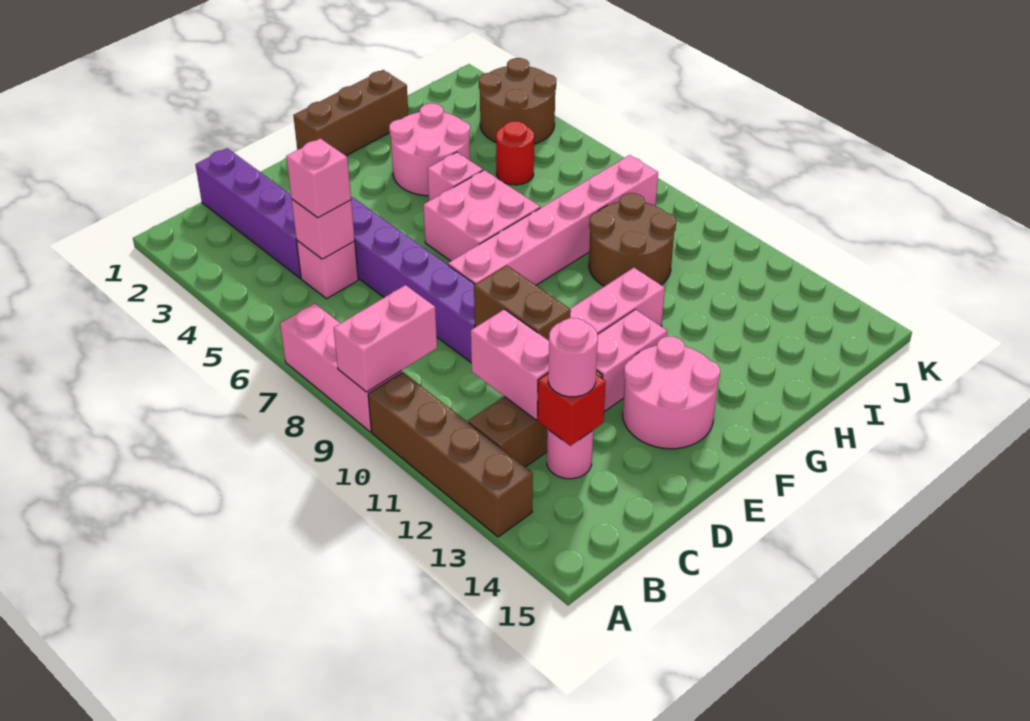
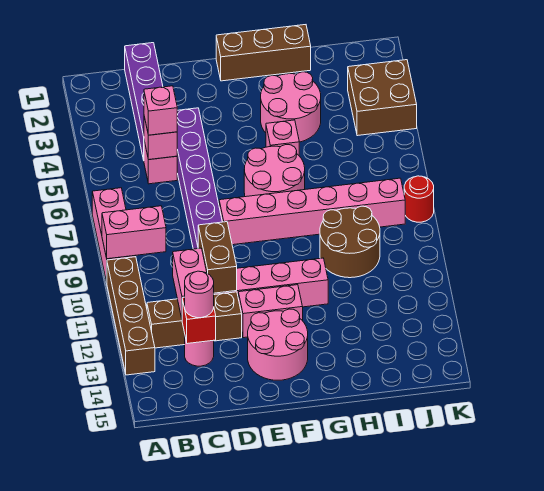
pink 2x2 brick [423,170,540,261] -> pink 2x2 round brick [244,145,305,197]
red 1x1 round brick [496,121,534,185] -> red 1x1 round brick moved to [404,176,434,222]
brown 2x2 round brick [479,58,556,144] -> brown 2x2 brick [348,60,417,136]

